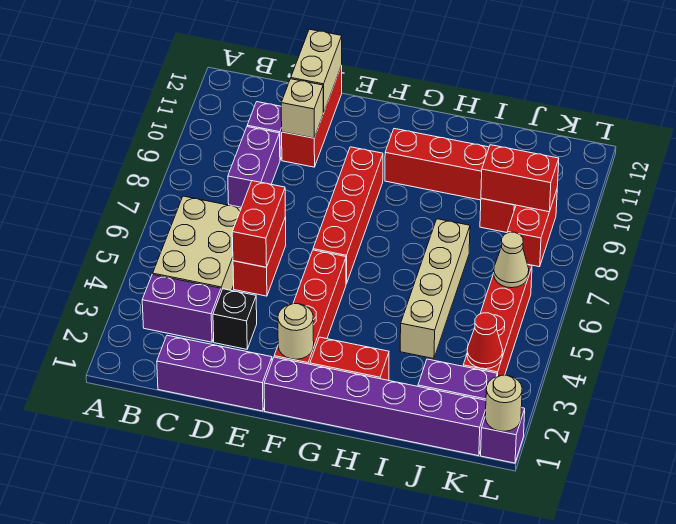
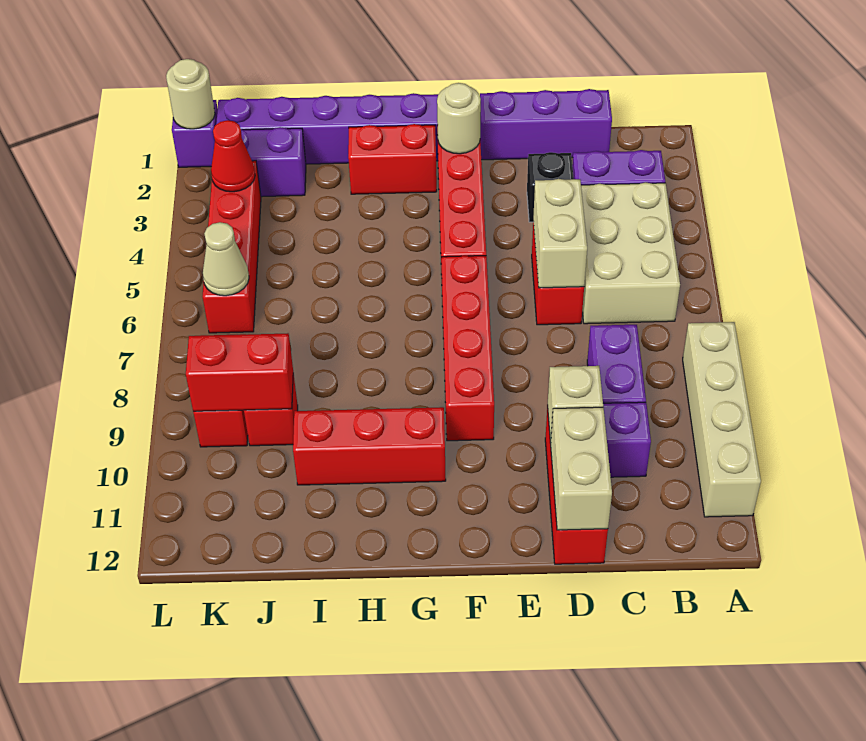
red 1x2 brick [232,181,285,267] -> tan 1x2 brick [533,179,587,288]
tan 1x4 brick [400,219,470,359] -> tan 1x4 brick moved to [683,322,761,517]

